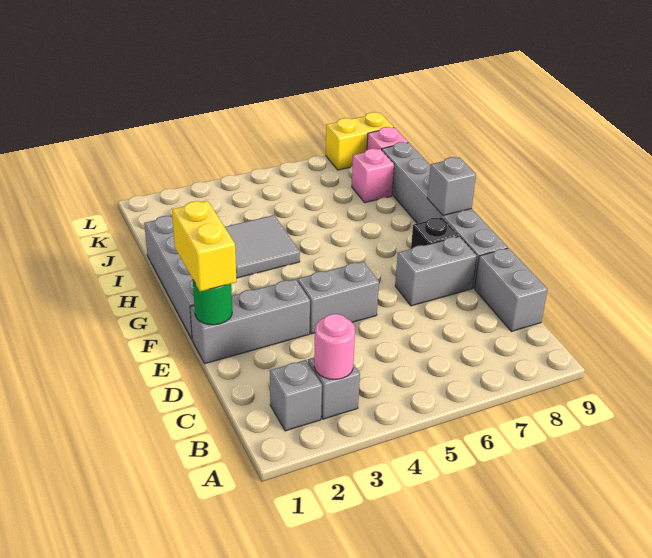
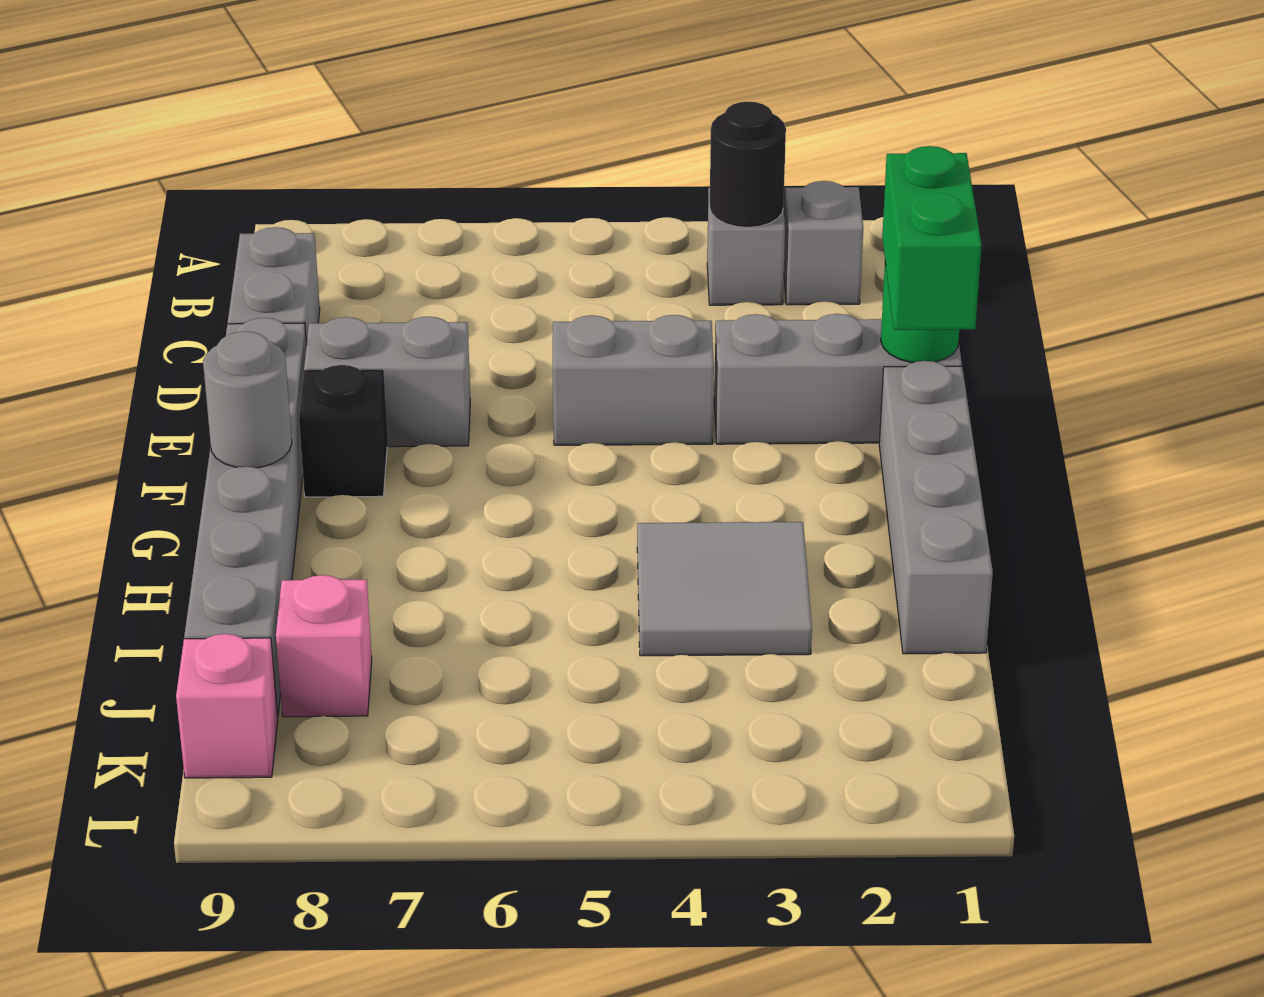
pink 1x1 round brick [314,314,355,379] -> black 1x1 round brick [710,102,786,228]
yellow 1x2 brick [172,201,236,291] -> green 1x2 brick [882,146,982,330]
grey 1x1 brick [427,157,476,216] -> grey 1x1 round brick [203,331,292,468]
yellow 1x2 brick [326,112,394,170] -> none

